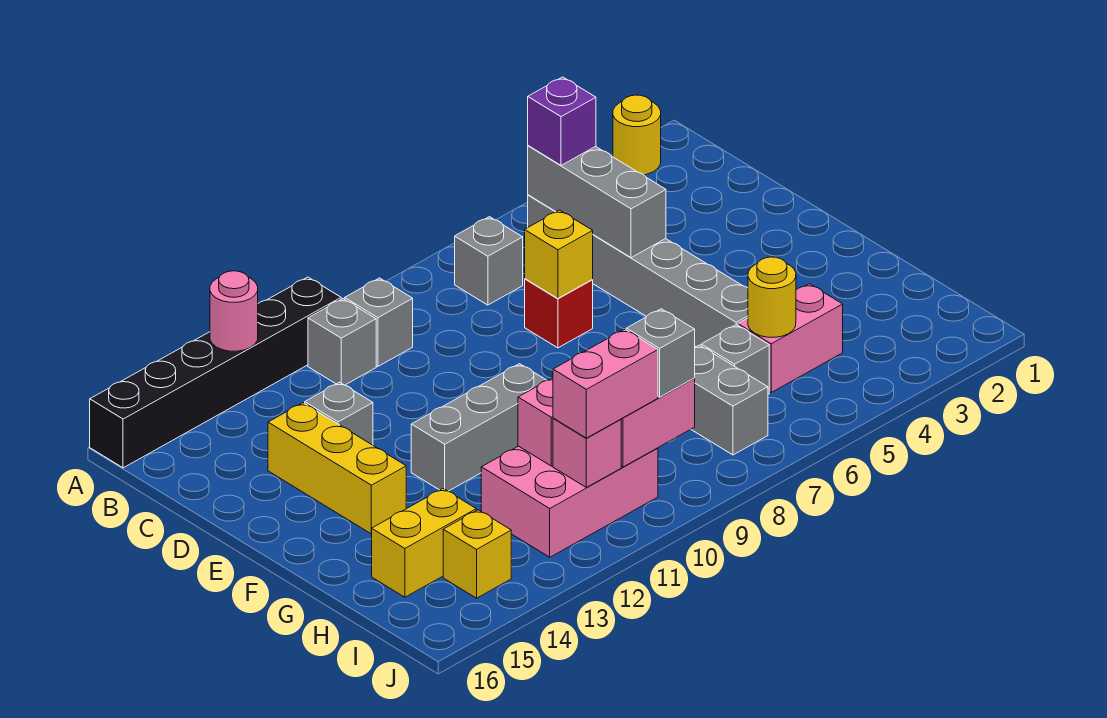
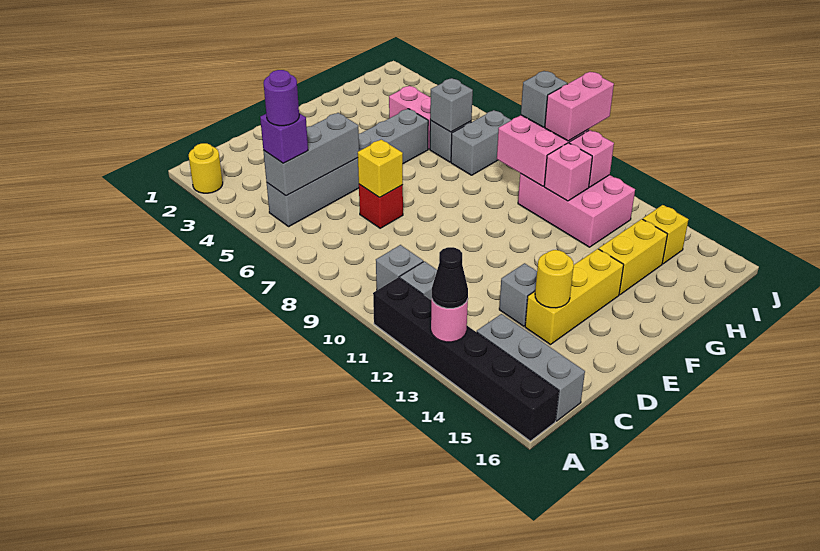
none -> black 1x1 cone [432,247,468,308]
none -> purple 1x1 round brick [264,70,299,126]
grey 1x1 brick [455,217,523,305] -> grey 1x1 brick moved to [430,78,473,132]
grey 1x3 brick [411,364,547,491] -> grey 1x3 brick moved to [477,314,585,421]
yellow 1x1 round brick [748,257,796,337] -> yellow 1x1 round brick moved to [535,250,574,308]
yellow 1x2 brick [372,489,476,597] -> yellow 1x2 brick turned to [599,219,667,295]
pink 1x2 brick [553,329,658,438] -> pink 1x2 brick turned to [545,72,614,141]

